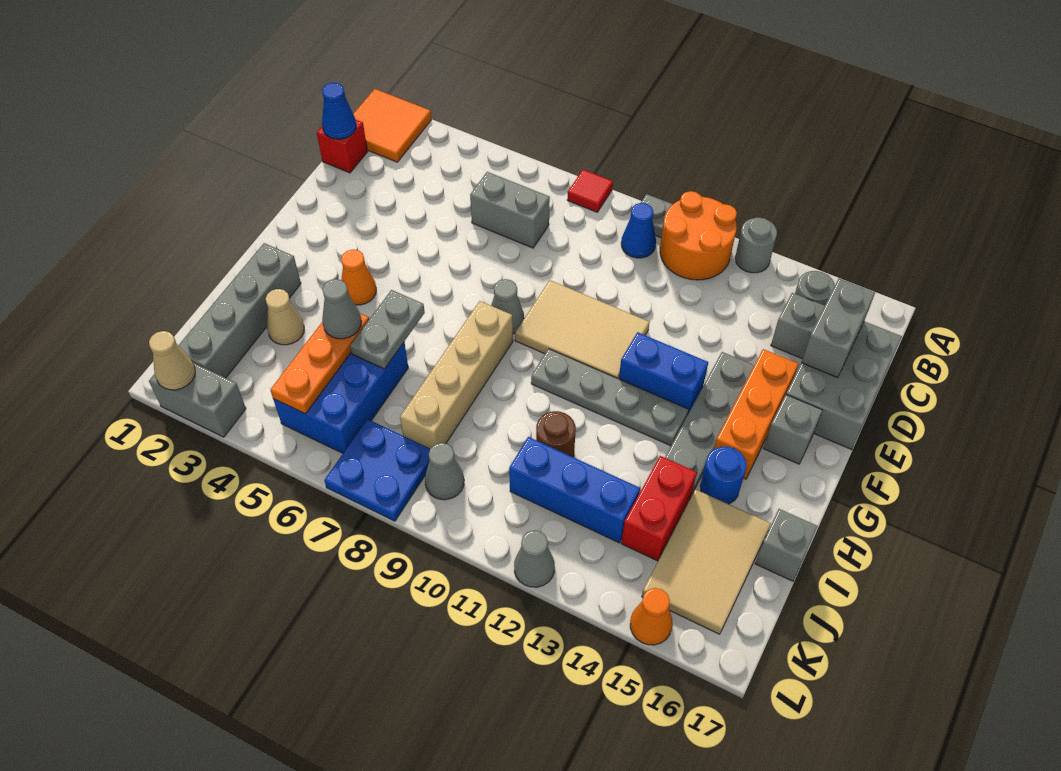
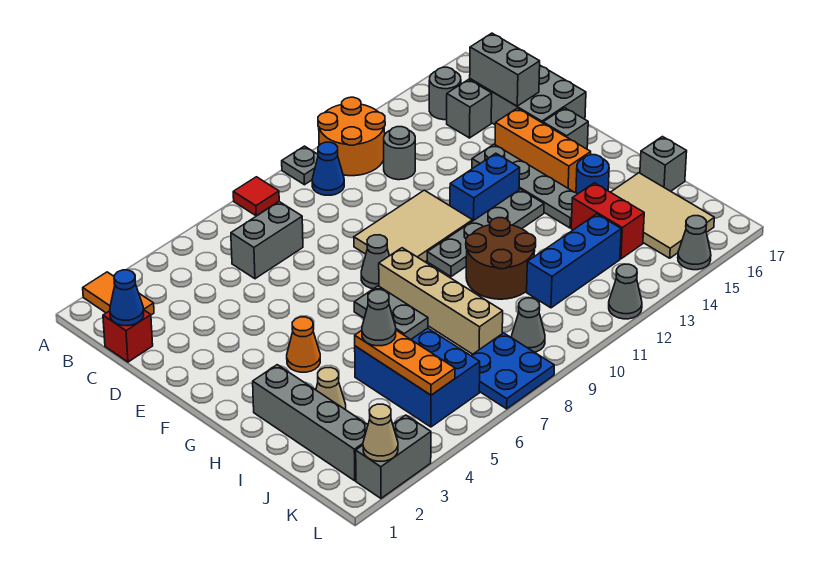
orange 2x2 tile [353,89,431,162] -> orange 1x2 tile [83,272,154,315]
grey 1x1 round brick [735,218,777,273] -> grey 1x1 round brick moved to [384,127,415,180]
brown 1x1 round brick [536,411,576,457] -> brown 2x2 round brick [466,218,536,299]
orange 1x1 cone [630,588,673,645] -> grey 1x1 cone [678,216,711,270]

